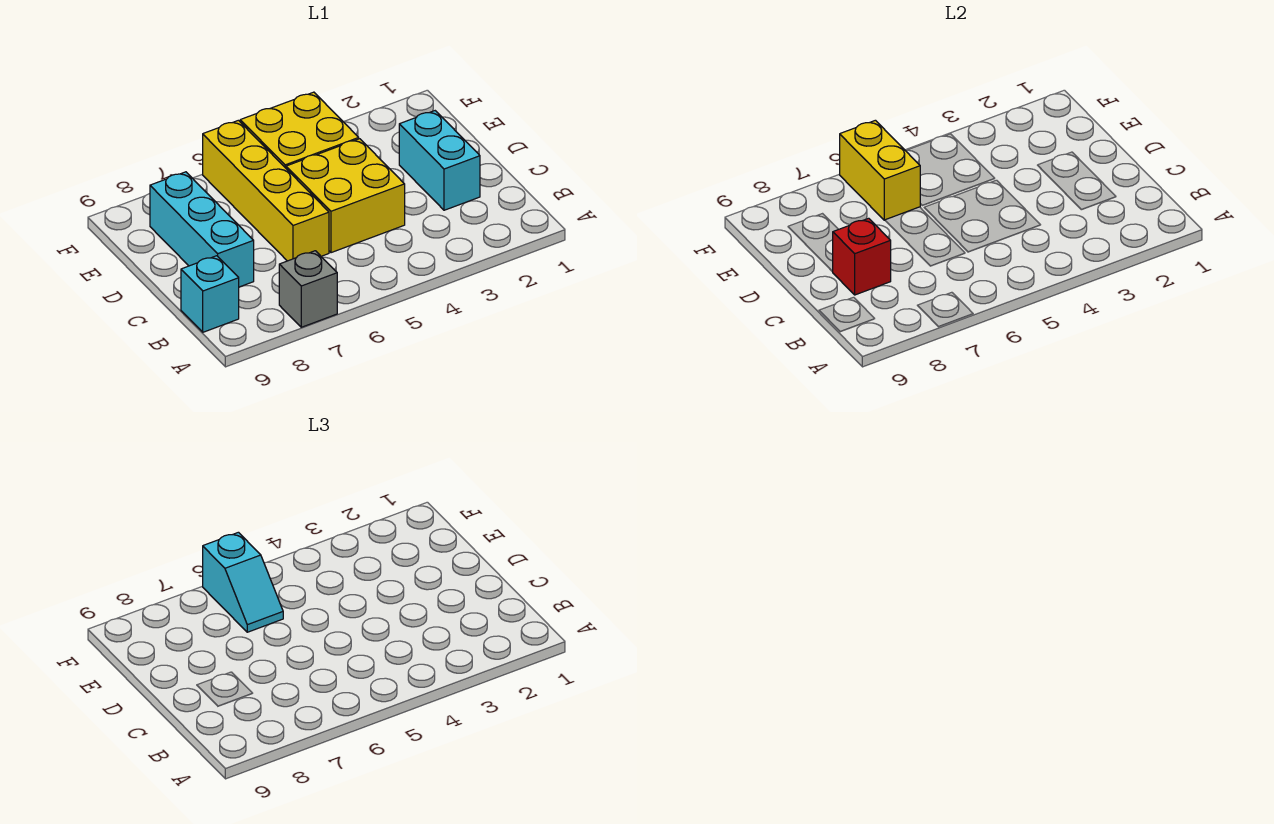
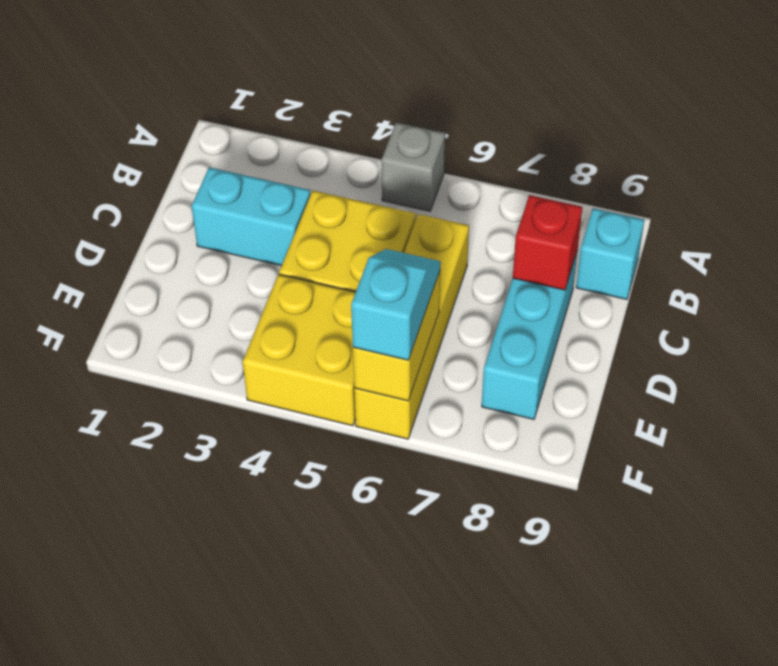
grey 1x1 brick [279,251,337,327] -> grey 1x1 brick moved to [381,123,445,211]
cyan 1x2 brick [399,111,480,210] -> cyan 1x2 brick turned to [192,167,310,266]

